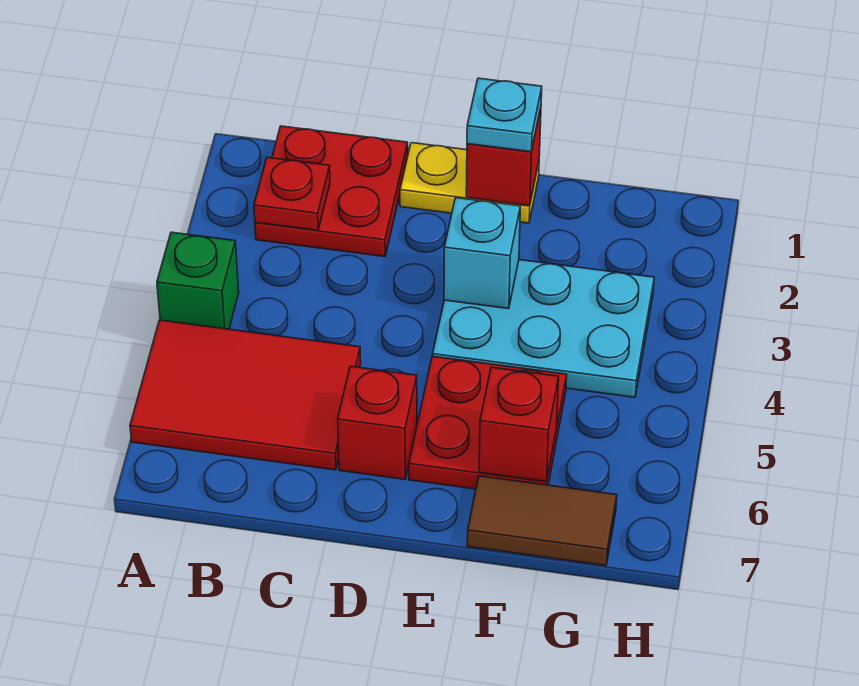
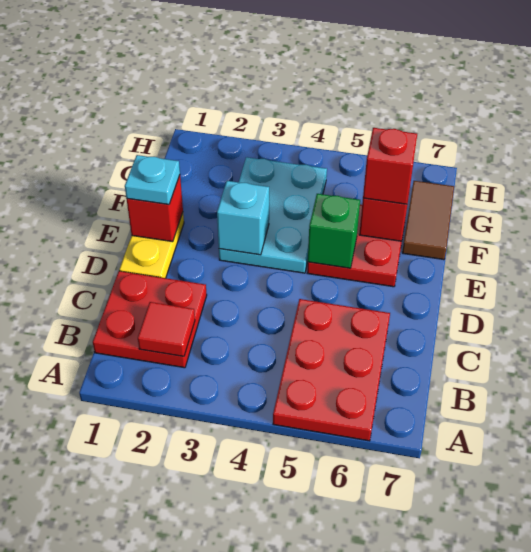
green 1x1 brick [157,232,239,329] -> green 1x1 brick moved to [308,194,360,268]
red 2x3 tile [130,320,361,470] -> red 2x3 plate [273,299,390,441]
red 1x1 plate [254,157,330,230] -> red 1x1 tile [138,302,195,356]
red 1x1 brick [338,366,417,479] -> red 1x1 brick moved to [363,128,417,204]

